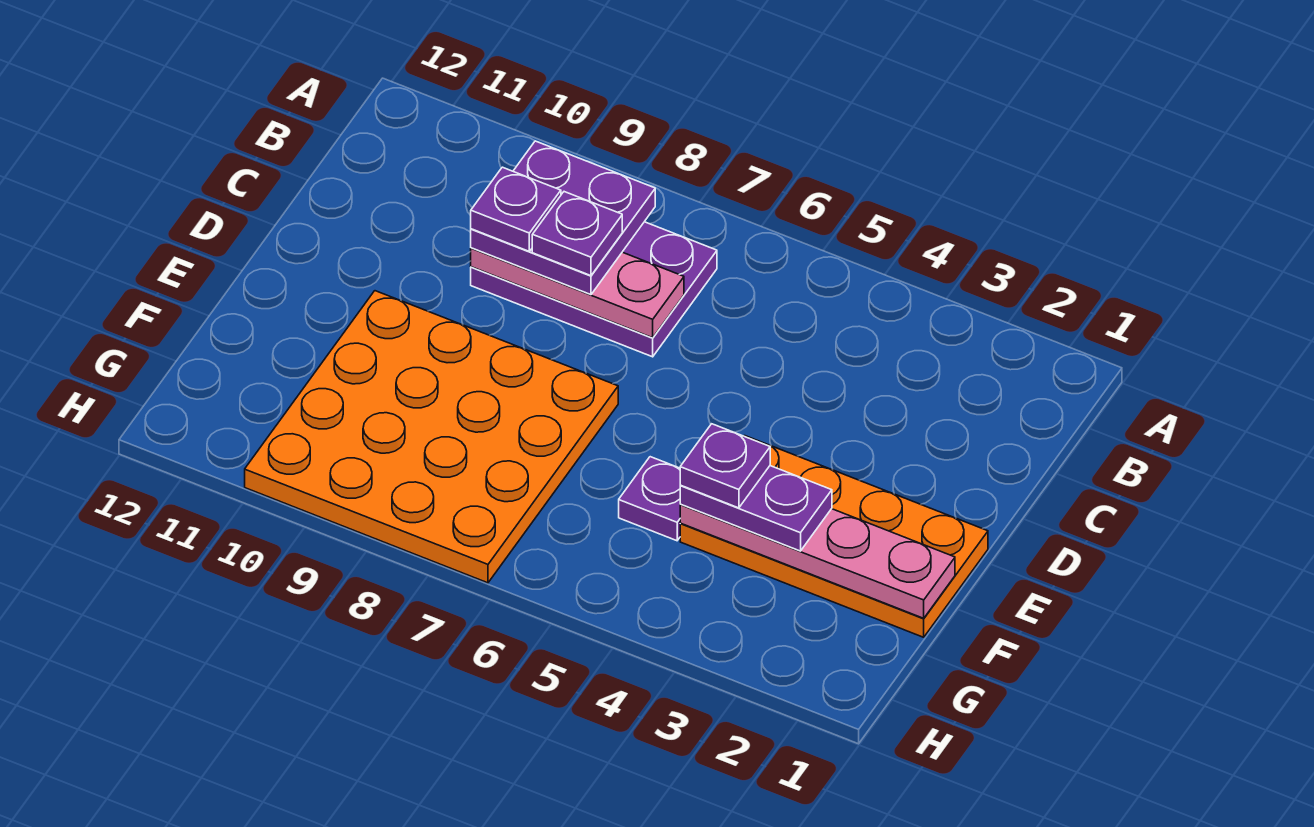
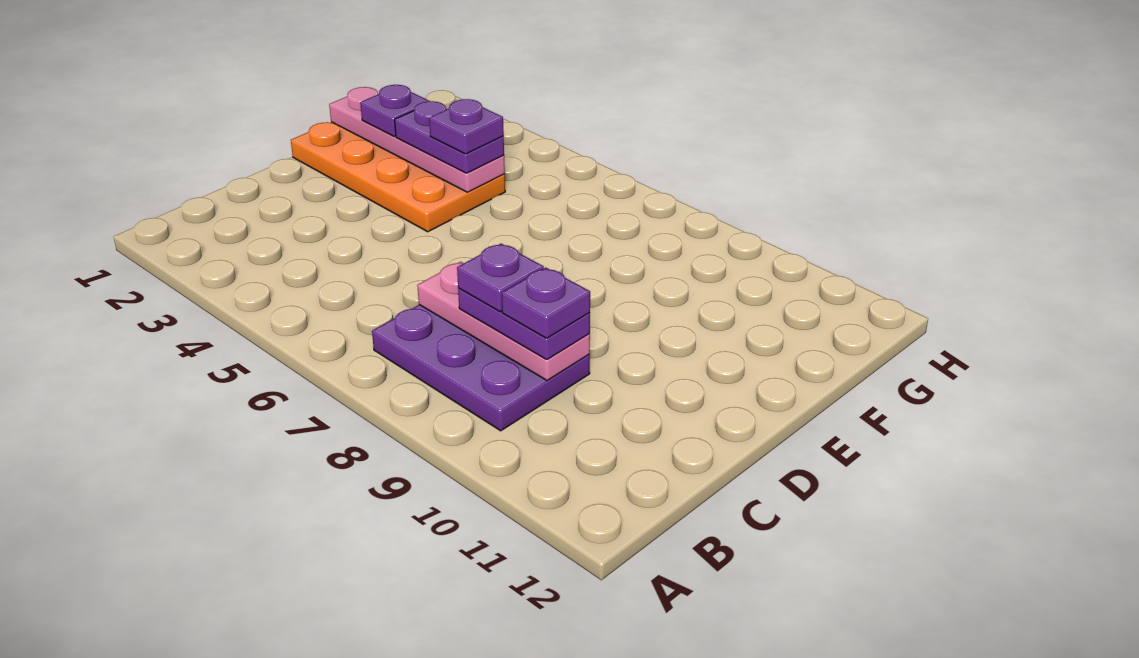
purple 2x2 plate [471,141,655,295] -> purple 1x2 plate [458,288,590,360]
orange 4x4 plate [245,291,618,583] -> none
purple 1x1 plate [619,457,680,541] -> purple 1x1 plate moved to [360,85,429,136]

